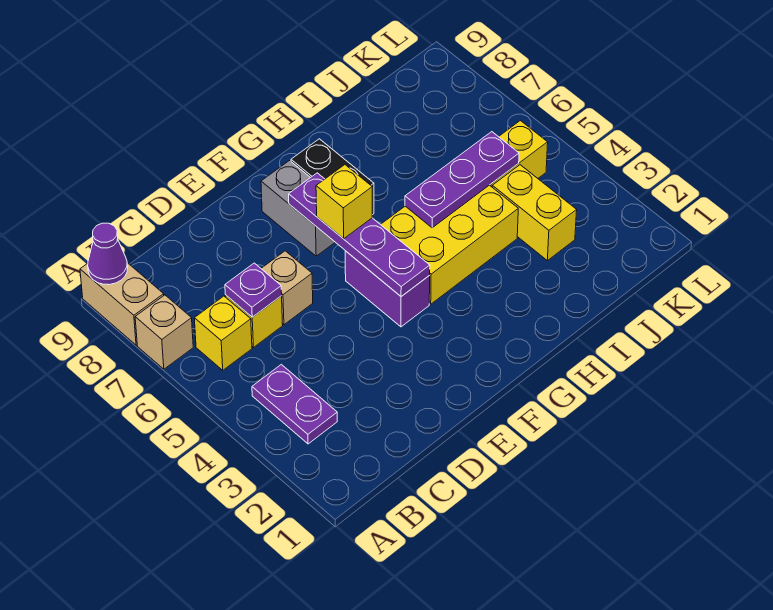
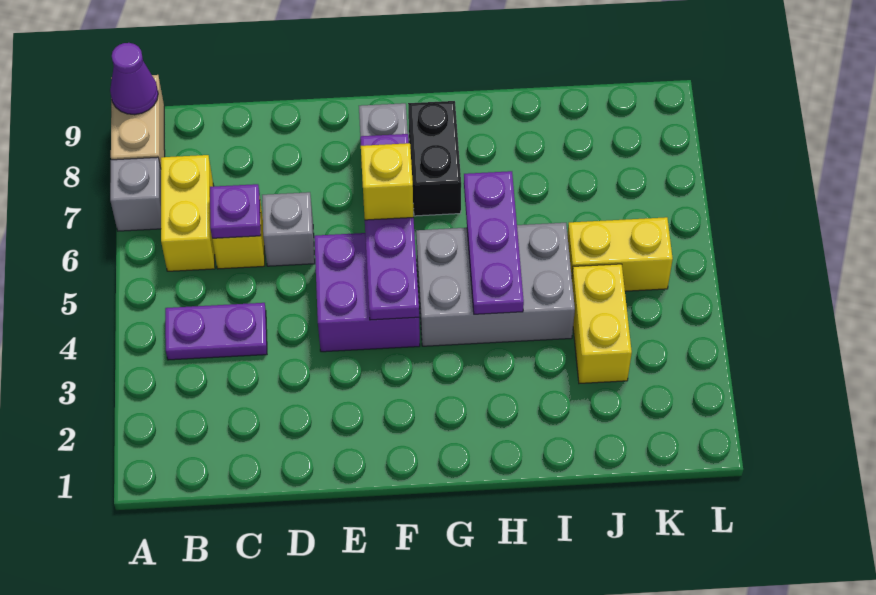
tan 1x1 brick [135,295,193,369] -> grey 1x1 brick [110,157,161,231]
purple 1x2 plate [252,364,337,444] -> purple 1x2 plate turned to [165,303,267,360]
yellow 1x1 brick [194,296,252,370] -> yellow 1x2 brick [161,155,215,271]
tan 1x1 brick [261,251,313,325] -> grey 1x1 brick [262,192,315,266]
purple 1x2 brick [345,251,430,327] -> purple 2x2 brick [314,233,420,352]
yellow 2x3 brick [380,185,518,304] -> grey 2x3 brick [416,223,575,346]
purple 1x3 plate [405,132,519,228] -> purple 1x3 plate turned to [464,171,524,314]

